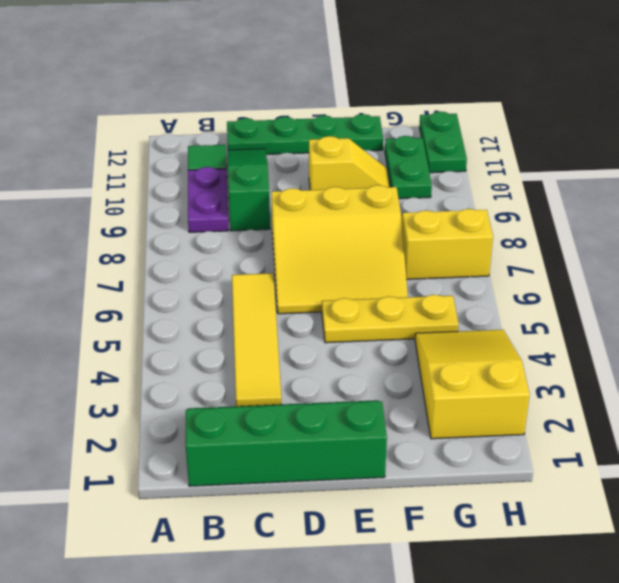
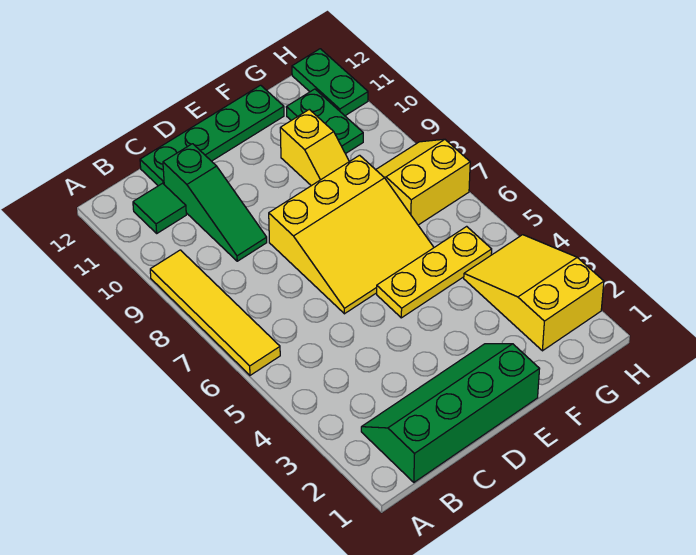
purple 1x2 plate [188,167,229,232] -> none
yellow 1x4 tile [232,273,281,406] -> yellow 1x4 tile moved to [150,250,280,375]
green 1x3 slope [228,149,270,231] -> green 1x3 slope turned to [163,144,267,261]
yellow 1x2 slope [309,136,390,190] -> yellow 1x2 slope turned to [280,109,349,186]

